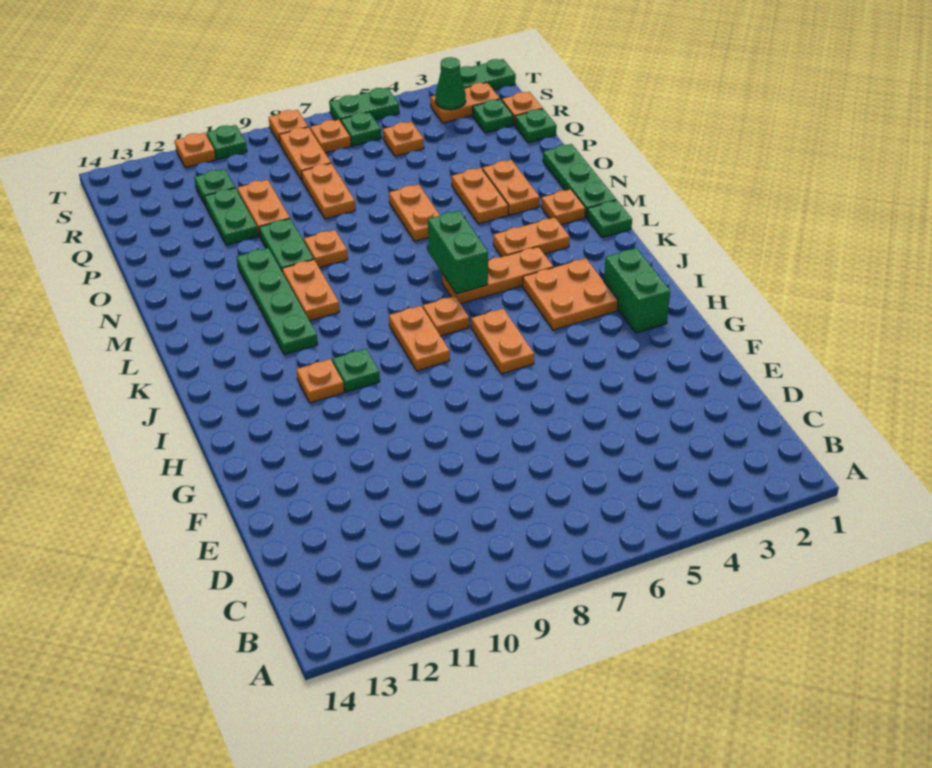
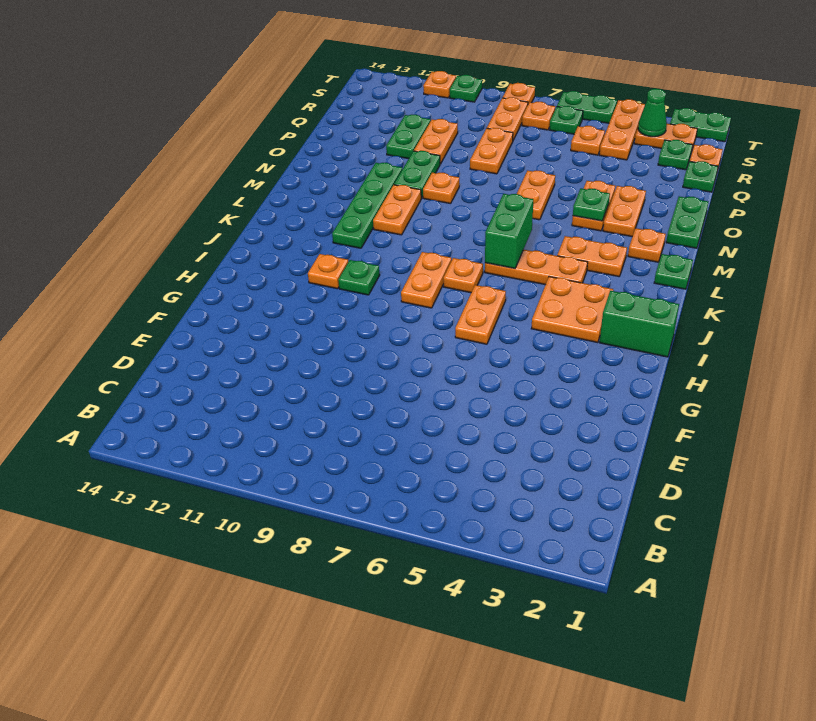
green 1x2 brick [604,248,670,333] -> green 1x2 brick turned to [600,291,679,357]
green 1x3 plate [543,144,616,218] -> green 1x2 plate [666,196,708,248]
none -> orange 1x3 plate [599,99,645,160]
green 1x1 plate [194,169,235,205] -> green 1x1 plate moved to [573,188,610,221]

